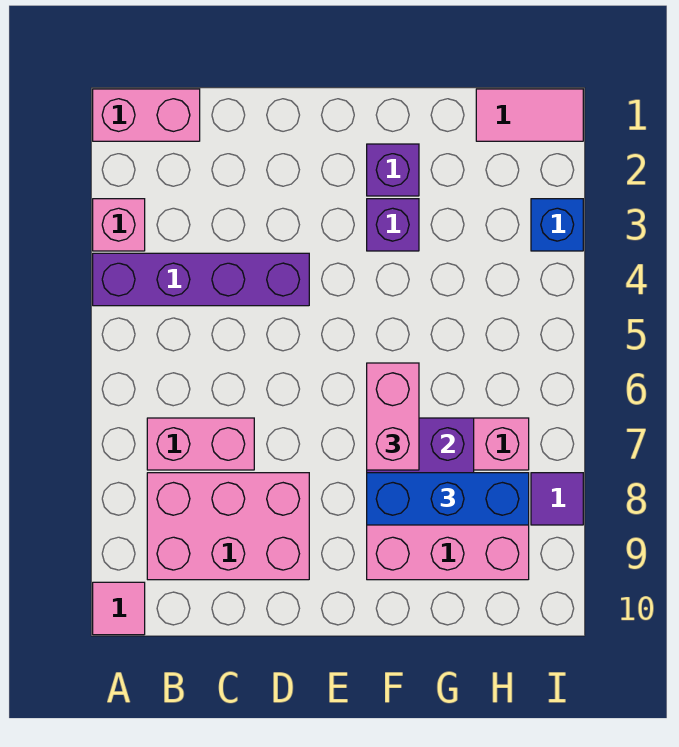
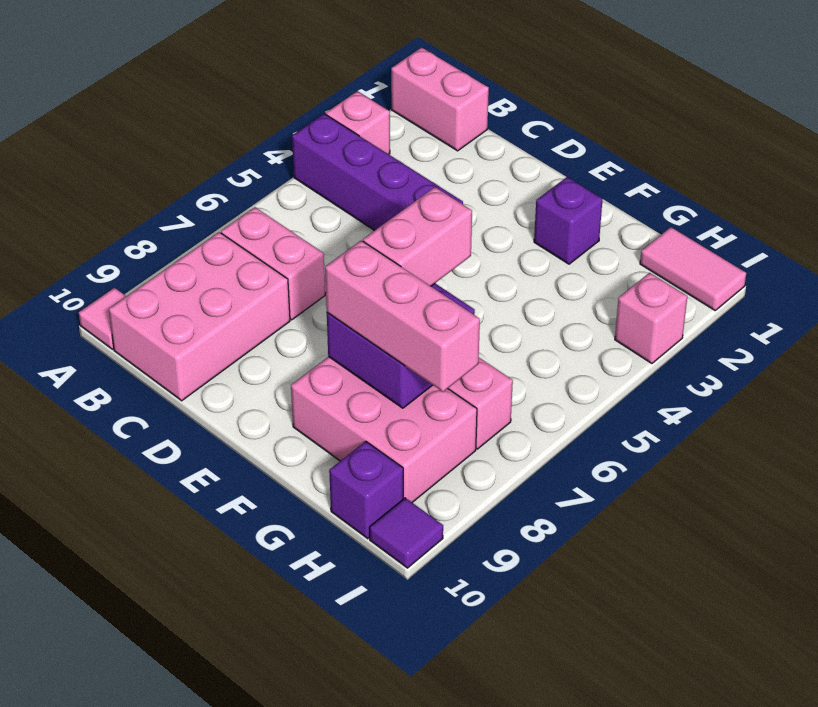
pink 2x3 brick [147,473,309,580] -> pink 2x3 brick turned to [109,232,290,401]
purple 1x1 brick [367,199,419,251] -> purple 1x1 brick moved to [329,441,403,539]
blue 1x3 brick [367,473,529,525] -> pink 1x3 brick [325,240,480,392]
blue 1x1 brick [531,199,583,251] -> pink 1x1 brick [615,273,687,363]
purple 1x1 tile [531,473,583,525] -> purple 1x1 tile moved to [370,498,443,568]

